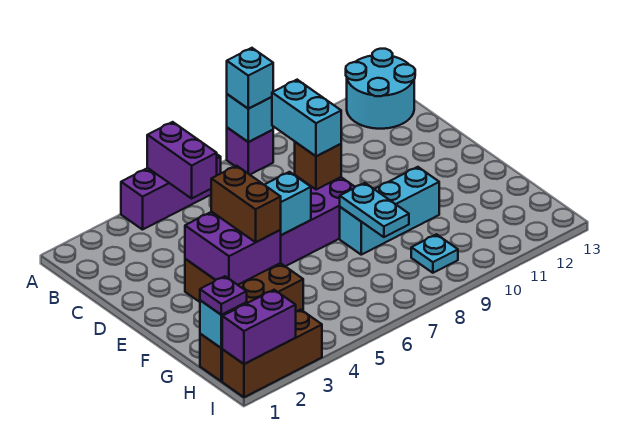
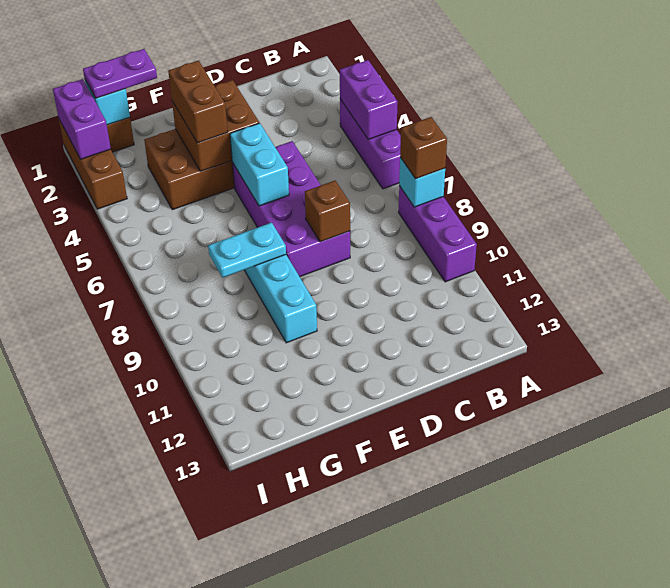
purple 1x2 brick [147,122,217,198] -> purple 1x2 brick turned to [340,60,398,140]
purple 1x1 brick [227,128,273,175] -> purple 1x3 brick [399,186,477,282]
cyan 1x1 brick [227,48,273,109] -> brown 1x1 brick [400,117,447,179]
cyan 2x2 round brick [346,49,415,129] -> none
cyan 1x2 brick [272,80,341,156] -> none
purple 2x2 brick [185,212,281,285] -> brown 2x2 brick [172,80,259,171]
brown 1x2 brick [211,166,281,242] -> brown 1x2 brick turned to [168,61,228,143]
purple 1x1 plate [200,276,247,315] -> purple 1x2 plate [83,49,157,98]
cyan 1x1 plate [411,234,458,273] -> none

